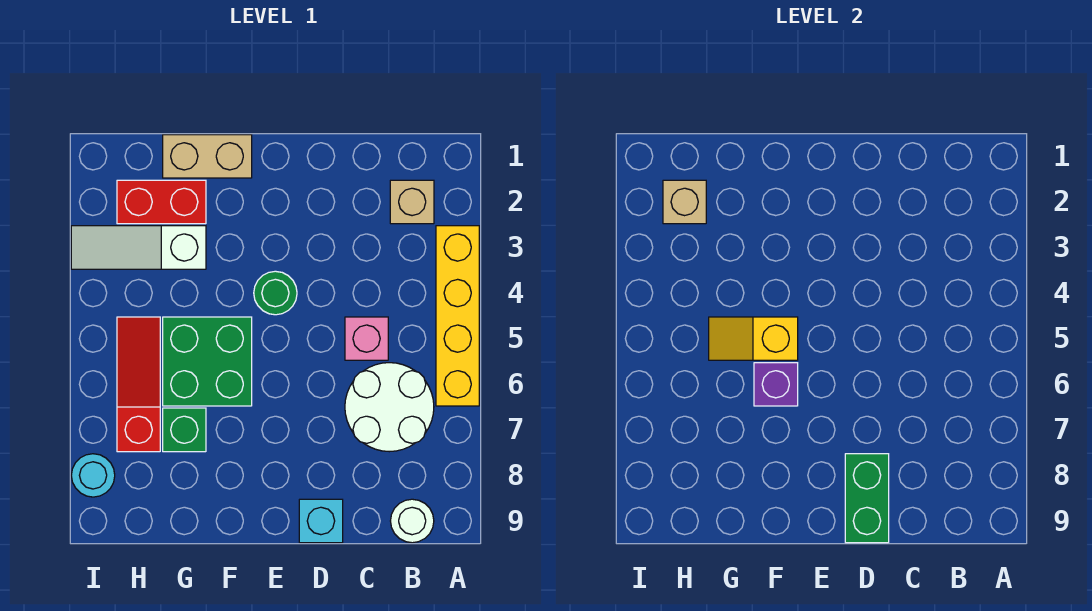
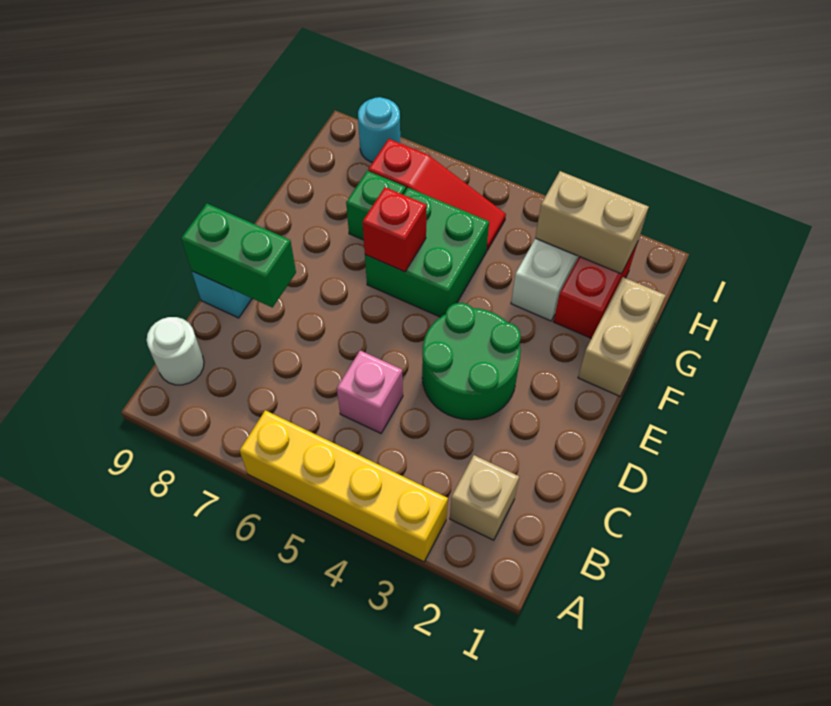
white 2x2 round brick [345,363,434,452] -> none
green 1x1 round brick [254,271,297,315] -> green 2x2 round brick [422,303,521,420]
yellow 1x2 slope [709,317,798,360] -> none
purple 1x1 brick [754,363,798,406] -> red 1x1 brick [362,187,427,272]
tan 1x1 brick [663,180,706,224] -> tan 1x2 brick [535,171,649,274]

